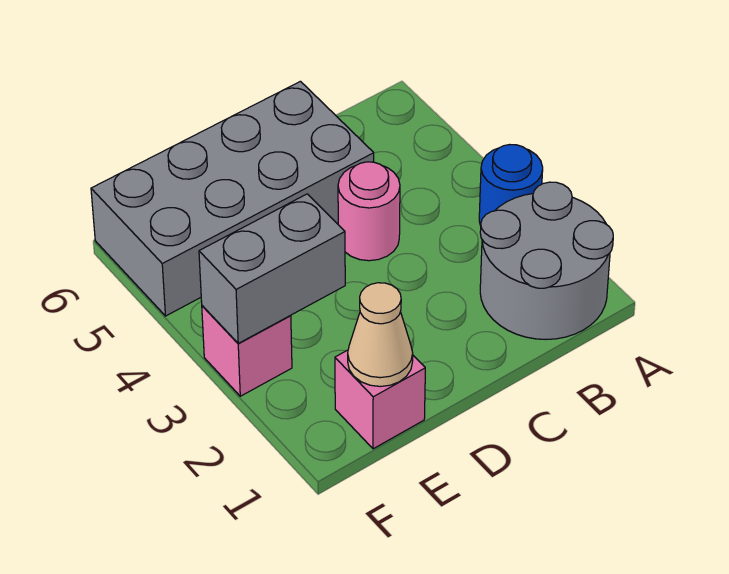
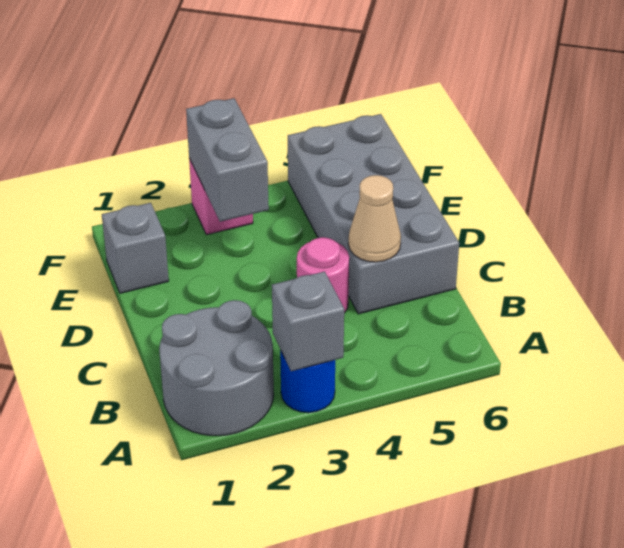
none -> grey 1x1 brick [272,271,344,371]
pink 1x1 brick [335,350,425,449] -> grey 1x1 brick [102,203,169,293]
tan 1x1 cone [348,283,413,387] -> tan 1x1 cone moved to [348,175,401,262]

